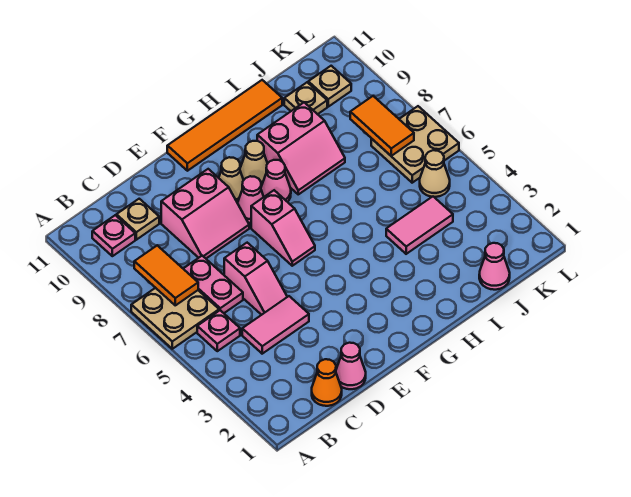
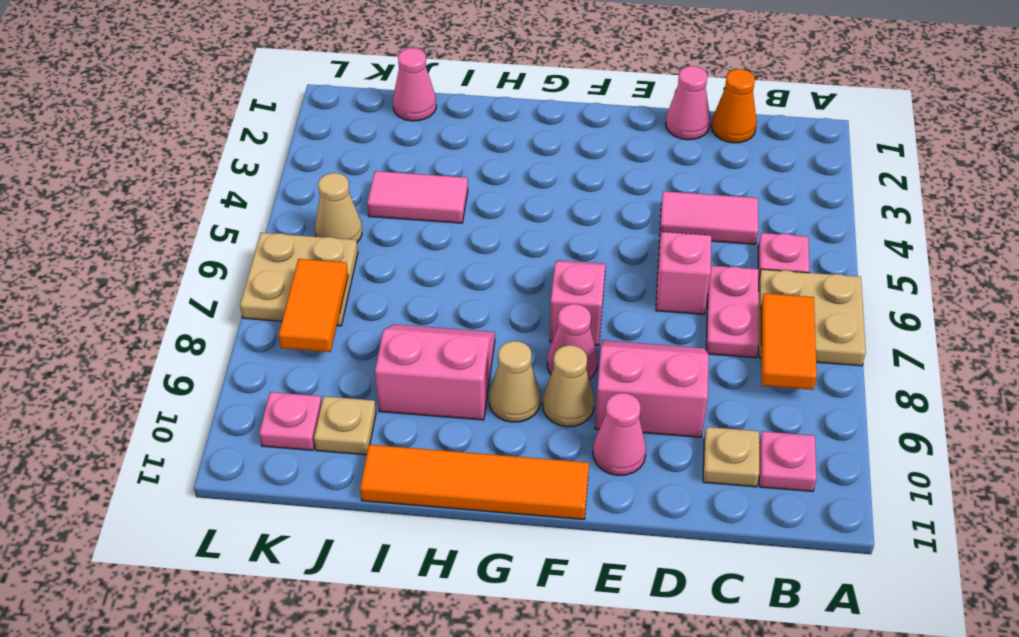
pink 1x1 cone [261,160,291,202] -> pink 1x1 cone moved to [593,393,646,475]
tan 1x1 plate [308,66,351,107] -> pink 1x1 plate [259,392,322,450]

